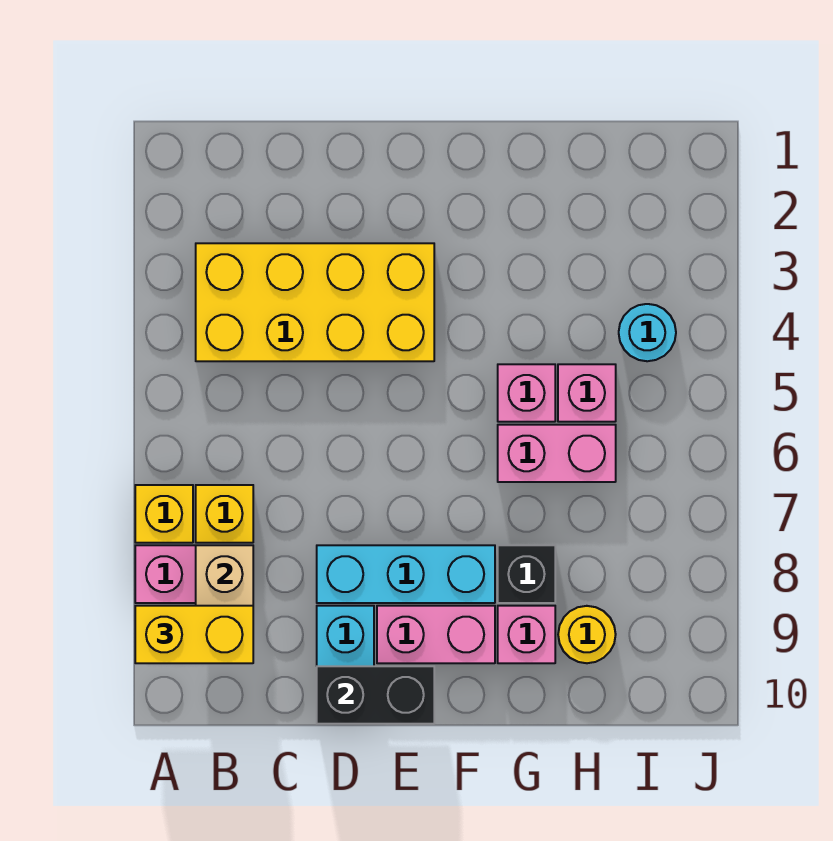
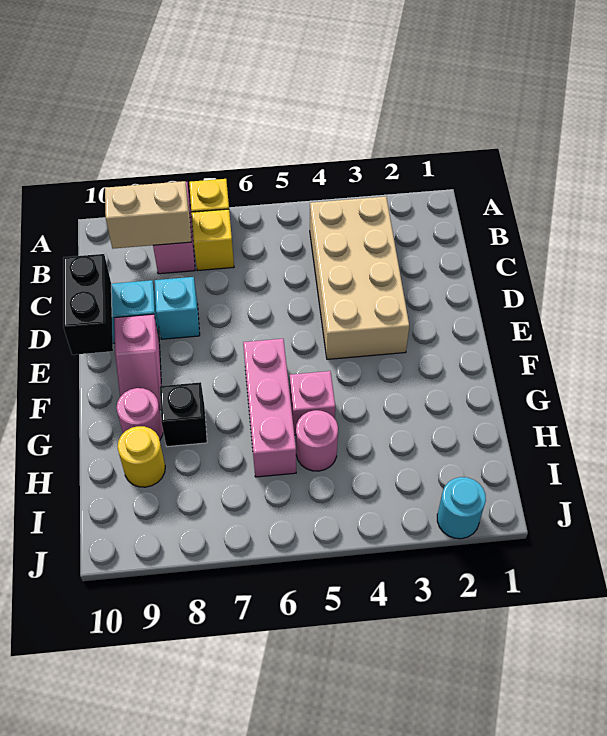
yellow 1x2 brick [135,606,253,663] -> none
yellow 2x4 brick [196,243,434,361] -> tan 2x4 brick [310,197,409,359]
cyan 1x3 brick [317,545,495,603] -> cyan 1x1 brick [155,277,200,339]
pink 1x2 brick [377,606,495,663] -> pink 1x2 slope [114,314,161,410]
pink 1x2 brick [498,425,616,482] -> pink 1x3 brick [243,339,296,477]
pink 1x1 brick [498,606,555,663] -> pink 1x1 round brick [117,388,163,440]
pink 1x1 brick [558,364,616,422] -> pink 1x1 round brick [296,410,338,471]
cyan 1x1 round brick [619,304,676,361] -> cyan 1x1 round brick moved to [437,477,486,539]

